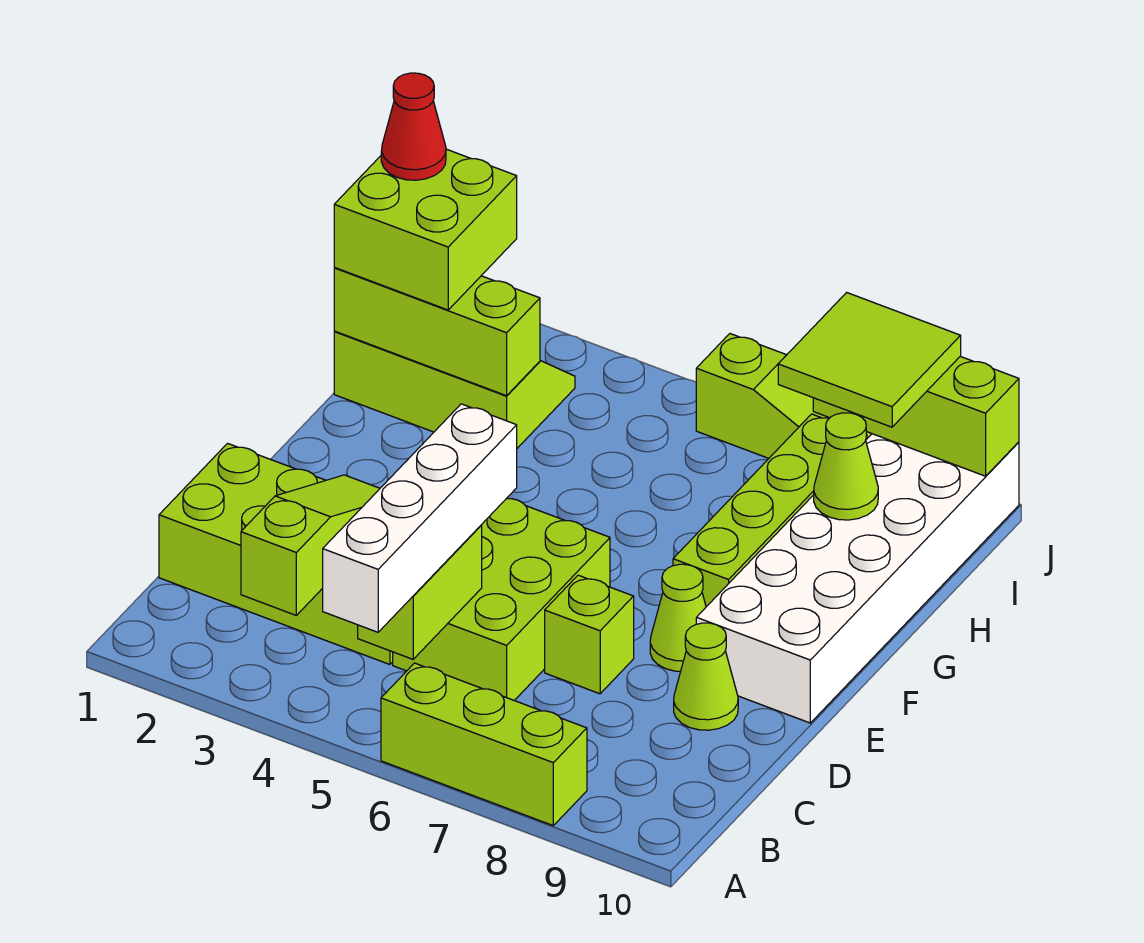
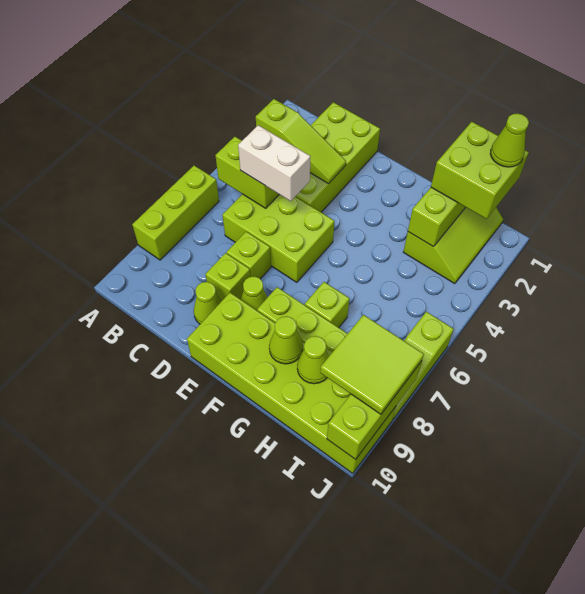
white 1x4 brick [323,404,517,632] -> white 1x2 brick [238,125,311,201]
none -> lime 1x1 brick [205,253,250,301]
white 2x6 brick [696,434,1019,723] -> lime 2x6 brick [187,293,396,473]
none -> lime 1x1 brick [305,282,350,328]
none -> lime 1x1 cone [269,316,303,364]
red 1x1 cone [381,73,446,180] -> lime 1x1 cone [490,113,529,167]

